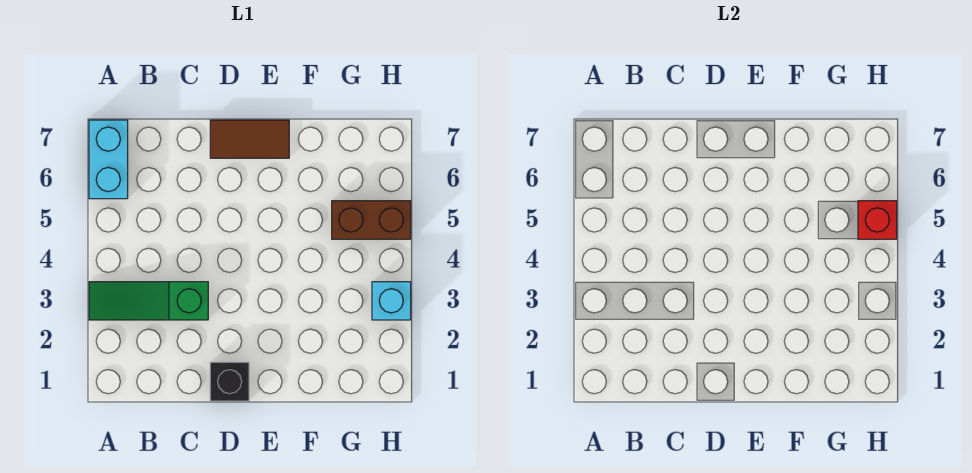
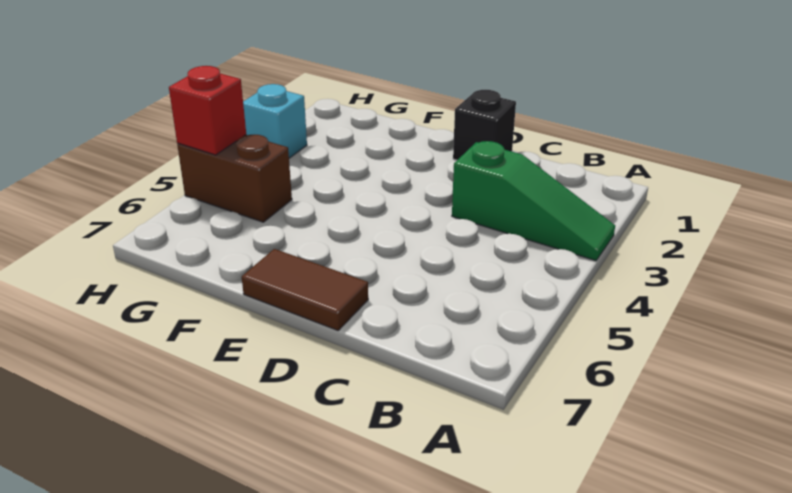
cyan 1x2 brick [89,120,128,199] -> none

